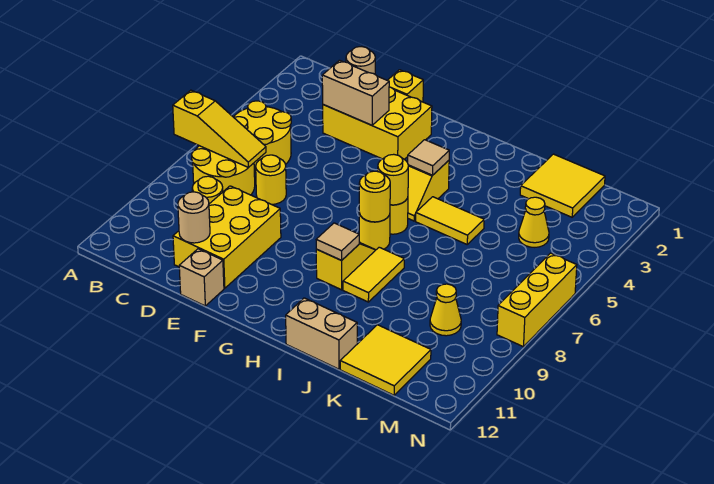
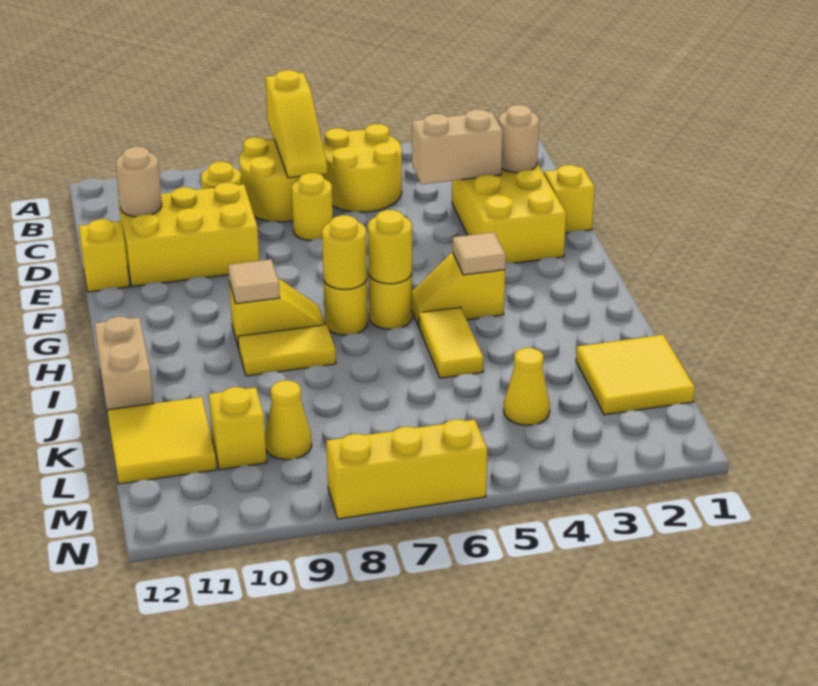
tan 1x2 brick [322,60,389,125] -> tan 1x2 brick turned to [412,109,503,184]
tan 1x1 brick [179,249,224,306] -> yellow 1x1 brick [79,219,130,292]
none -> yellow 1x1 brick [209,387,267,470]

